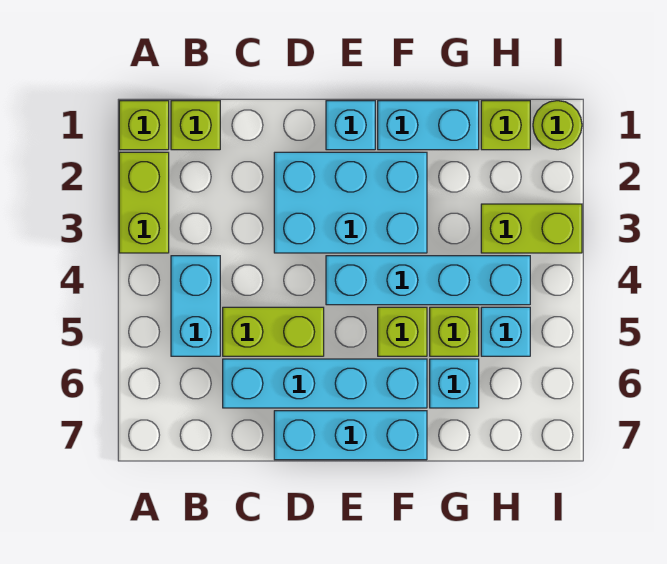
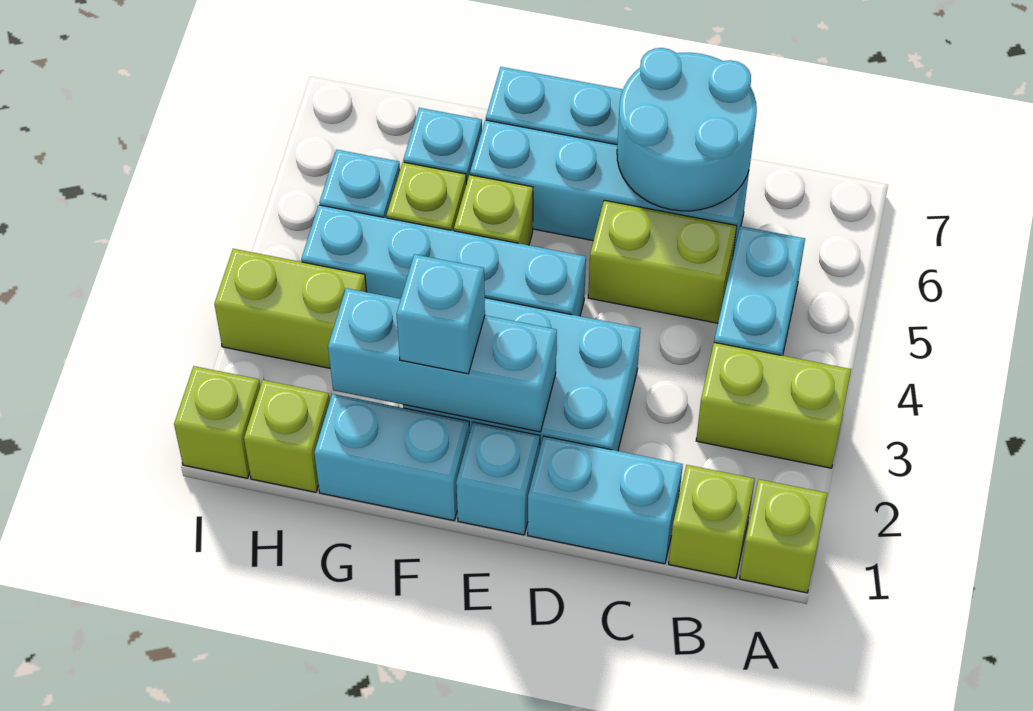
lime 1x2 brick [119,152,169,253] -> lime 1x2 brick turned to [696,342,851,468]
none -> cyan 1x2 brick [528,436,683,564]
none -> cyan 2x2 round brick [617,48,757,211]
none -> cyan 1x3 brick [328,288,557,432]
none -> cyan 1x1 brick [397,254,485,374]
lime 1x1 round brick [533,101,582,150] -> lime 1x1 brick [174,366,260,478]

